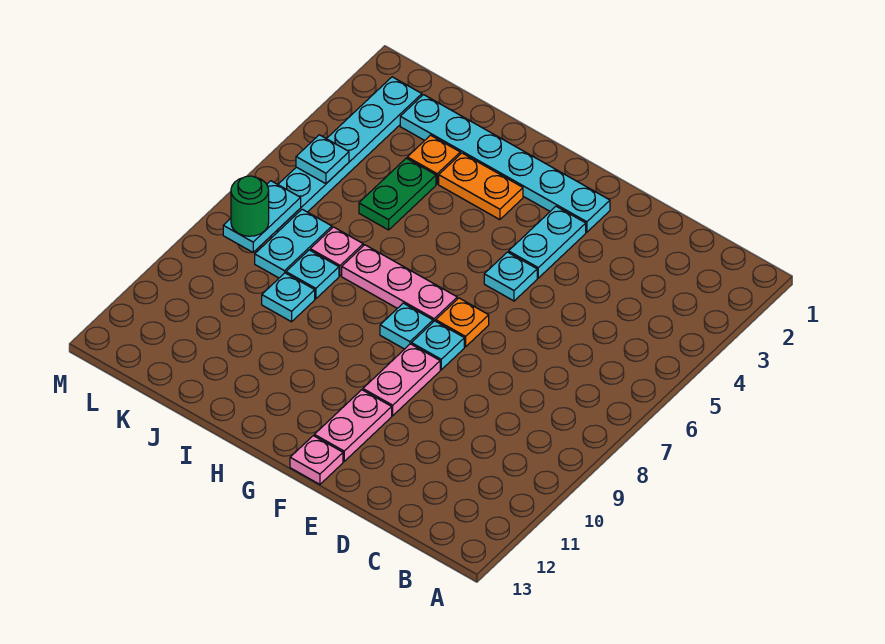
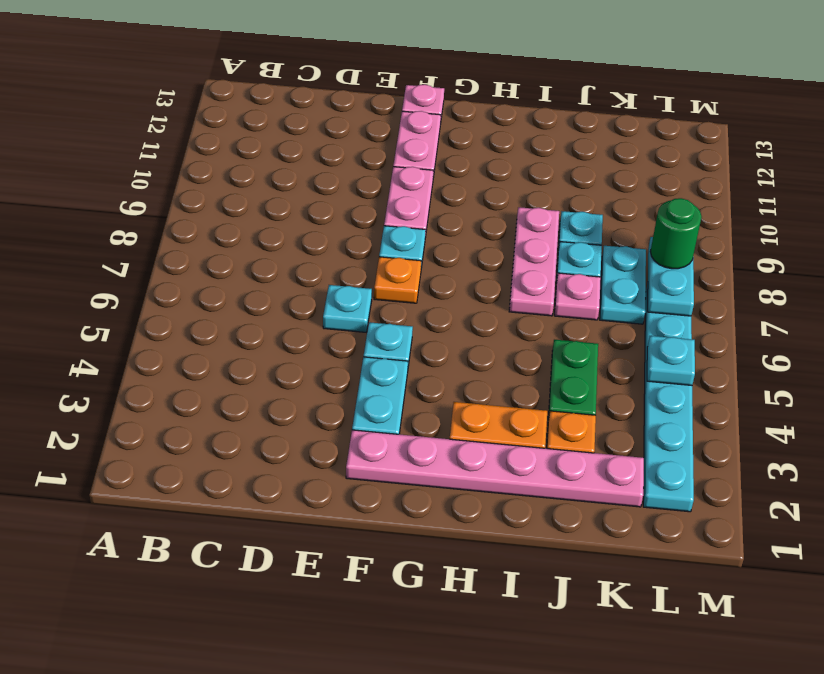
cyan 1x6 plate [400,95,610,232] -> pink 1x6 plate [346,430,644,507]
pink 1x3 plate [342,245,457,322] -> pink 1x3 plate turned to [509,207,559,316]
cyan 1x1 plate [380,303,433,349] -> cyan 1x1 plate moved to [323,285,372,332]

